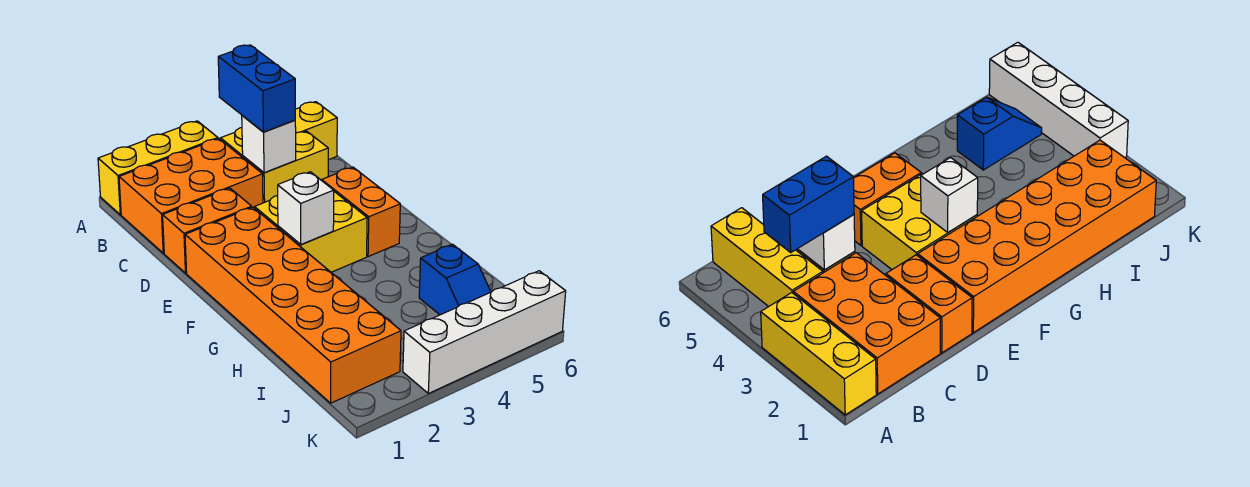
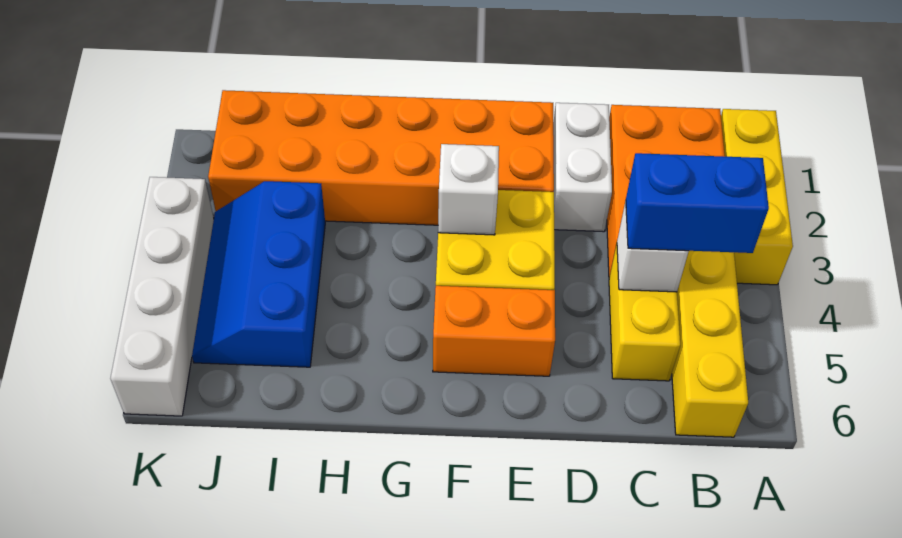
orange 1x2 brick [163,188,252,273] -> white 1x2 brick [553,103,612,232]
blue 1x2 slope [419,244,491,315] -> blue 2x3 slope [192,181,325,367]

